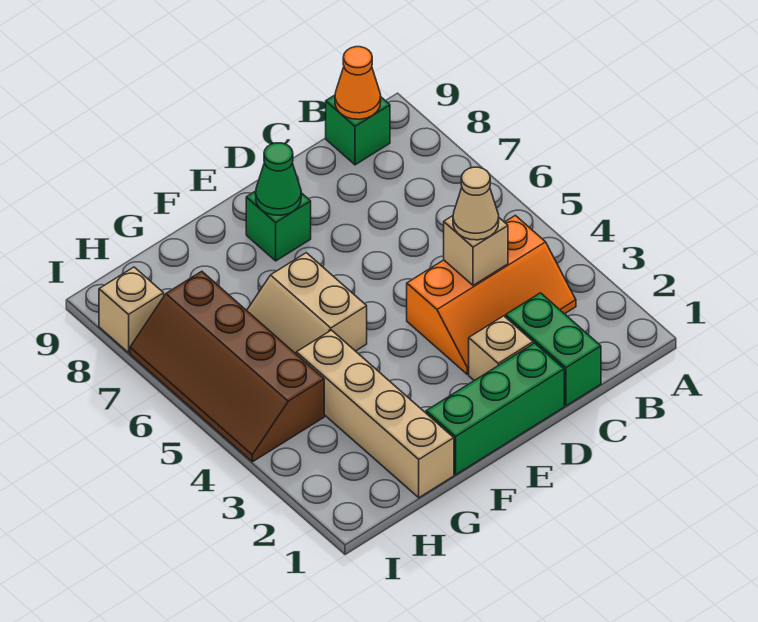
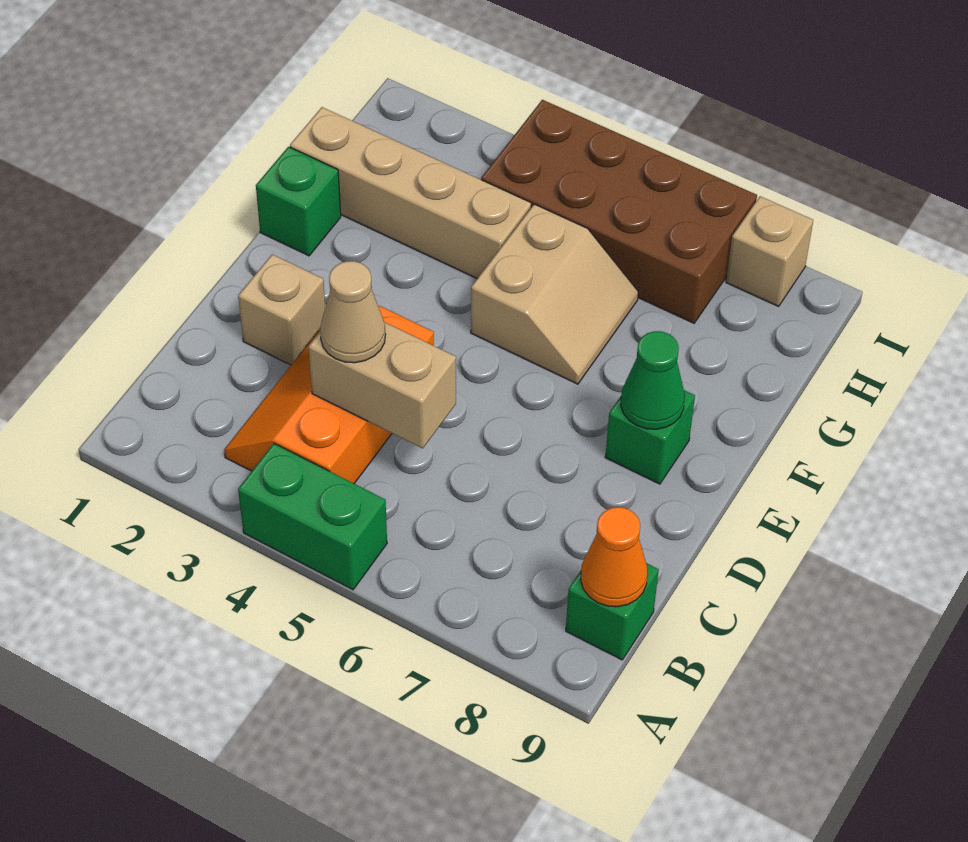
green 1x2 brick [506,293,601,406] -> green 1x2 brick moved to [238,444,387,590]
tan 1x1 brick [444,216,508,285] -> tan 1x2 brick [308,322,456,448]
green 1x3 brick [426,343,564,475] -> green 1x1 brick [256,147,341,256]
tan 2x2 slope [247,253,367,354] -> tan 2x2 slope turned to [471,204,638,384]
brown 2x4 slope [130,271,324,462] -> brown 2x4 brick [481,100,757,323]

